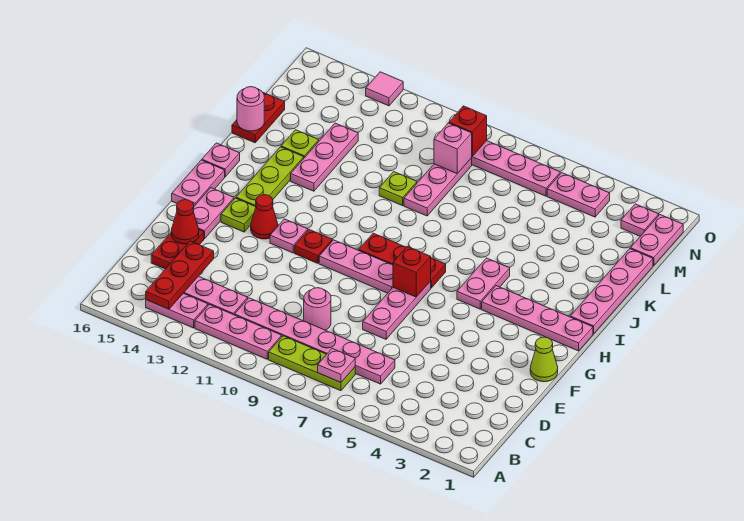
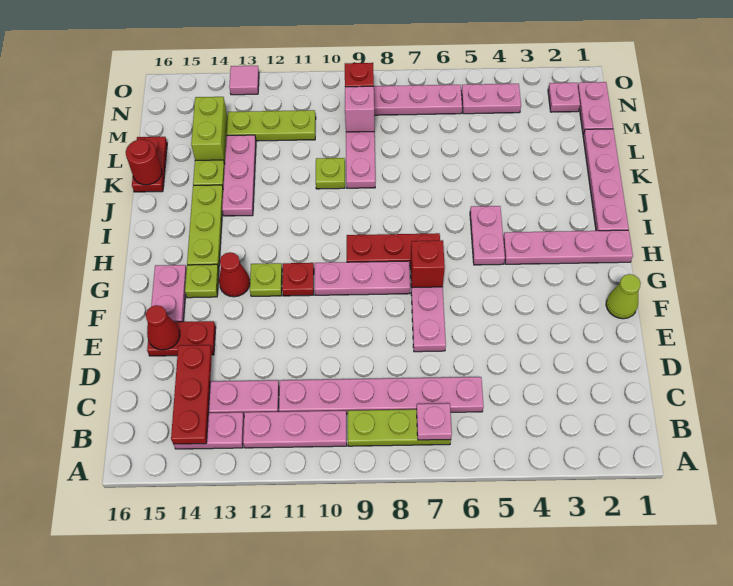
pink 1x1 round brick [304,288,331,330] -> none
red 1x2 plate [151,230,204,269] -> red 1x2 plate turned to [147,321,216,356]
pink 1x1 plate [270,219,308,253] -> lime 1x1 plate [250,263,282,296]
pink 1x2 plate [172,160,225,206] -> none
pink 1x1 plate [202,143,240,177] -> none
pink 1x1 round brick [237,87,264,131] -> red 1x1 round brick [126,139,162,185]
none -> lime 1x2 brick [191,97,228,164]
none -> lime 1x3 plate [227,110,316,141]

